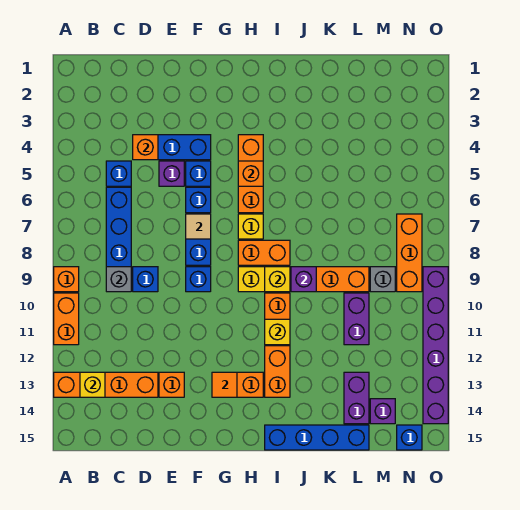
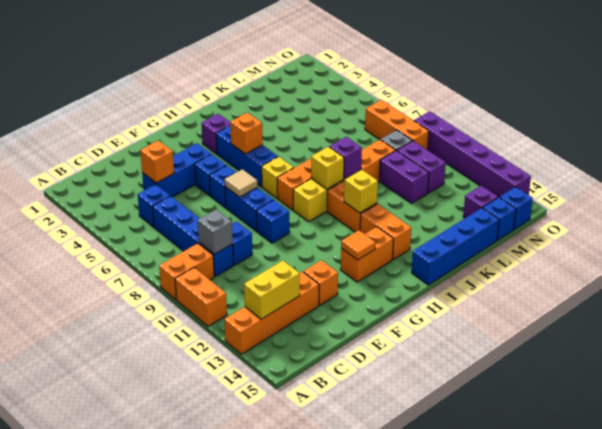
orange 1x1 brick [54,267,79,292] -> orange 1x2 brick [159,243,214,299]
yellow 1x1 brick [80,372,105,397] -> yellow 1x2 brick [244,261,300,319]
purple 1x1 brick [159,161,184,186] -> purple 1x1 brick moved to [202,114,230,154]
orange 1x3 brick [238,135,263,213] -> blue 1x3 brick [216,126,278,187]
purple 1x2 brick [344,372,369,424] -> purple 1x2 brick moved to [397,141,446,193]
none -> blue 1x1 brick [483,197,516,240]

